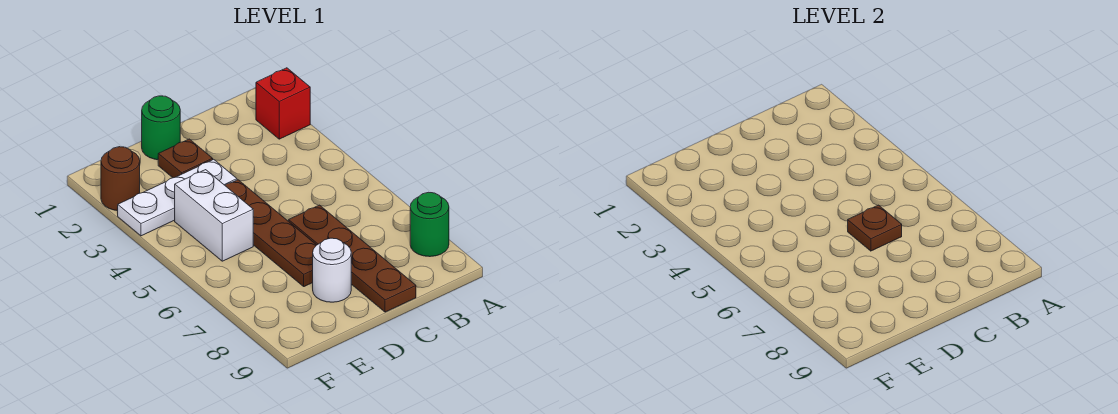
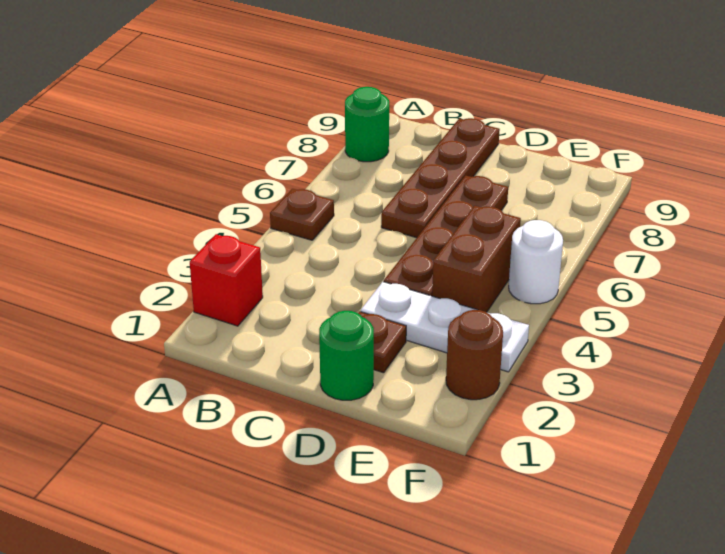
brown 1x1 plate [848,205,902,251] -> brown 1x1 plate moved to [270,189,334,240]
white 1x1 round brick [313,238,351,302] -> white 1x1 round brick moved to [509,220,563,304]
white 1x2 brick [175,170,253,261] -> brown 1x2 brick [432,206,521,312]

